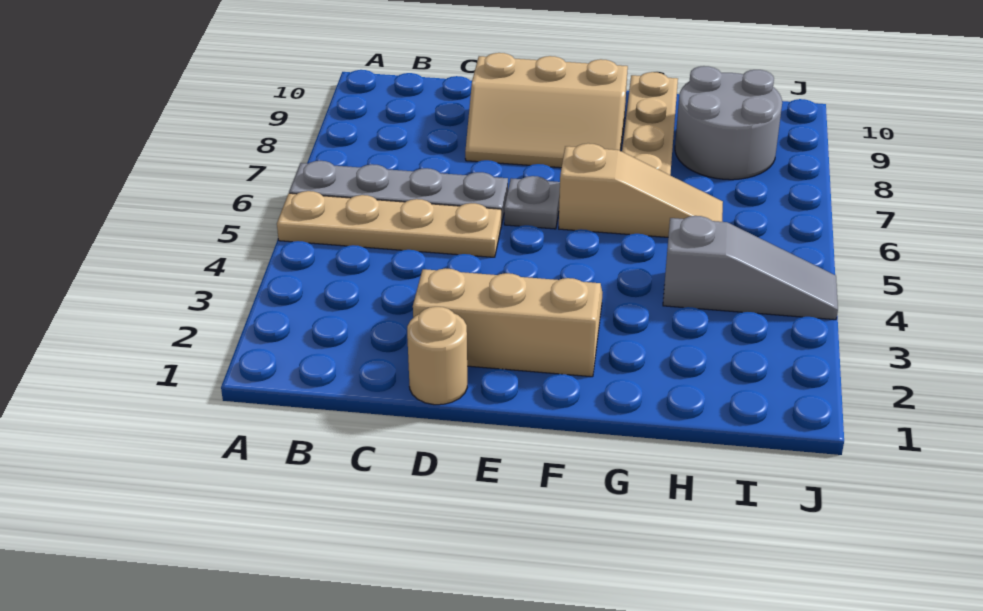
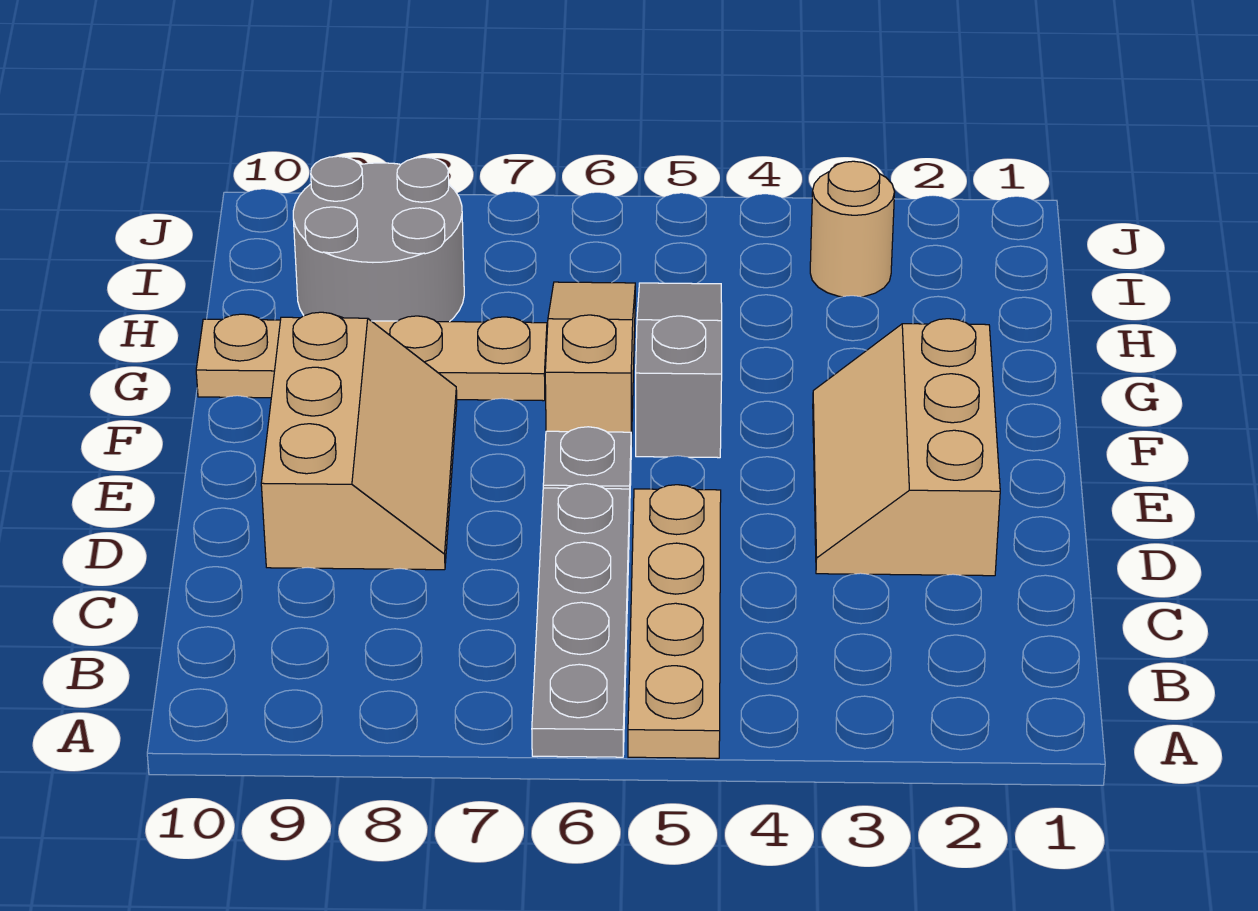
tan 1x1 round brick [407,307,467,405] -> tan 1x1 round brick moved to [810,161,895,297]
grey 1x3 slope [663,216,838,320] -> grey 1x3 slope moved to [636,283,722,458]

